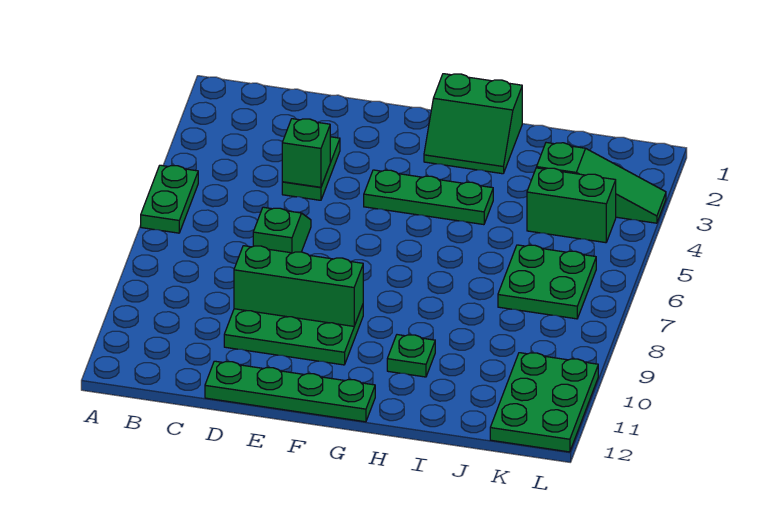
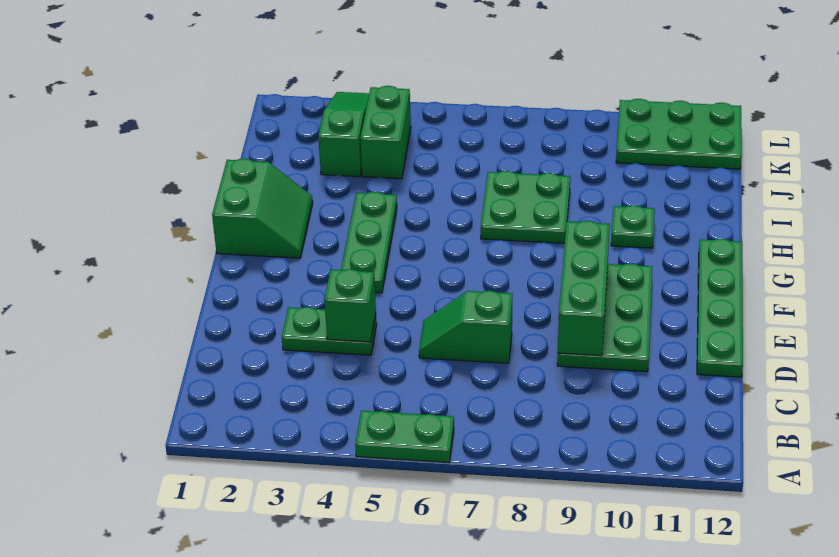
green 2x2 plate [498,245,596,319] -> green 2x2 plate moved to [481,171,570,243]

